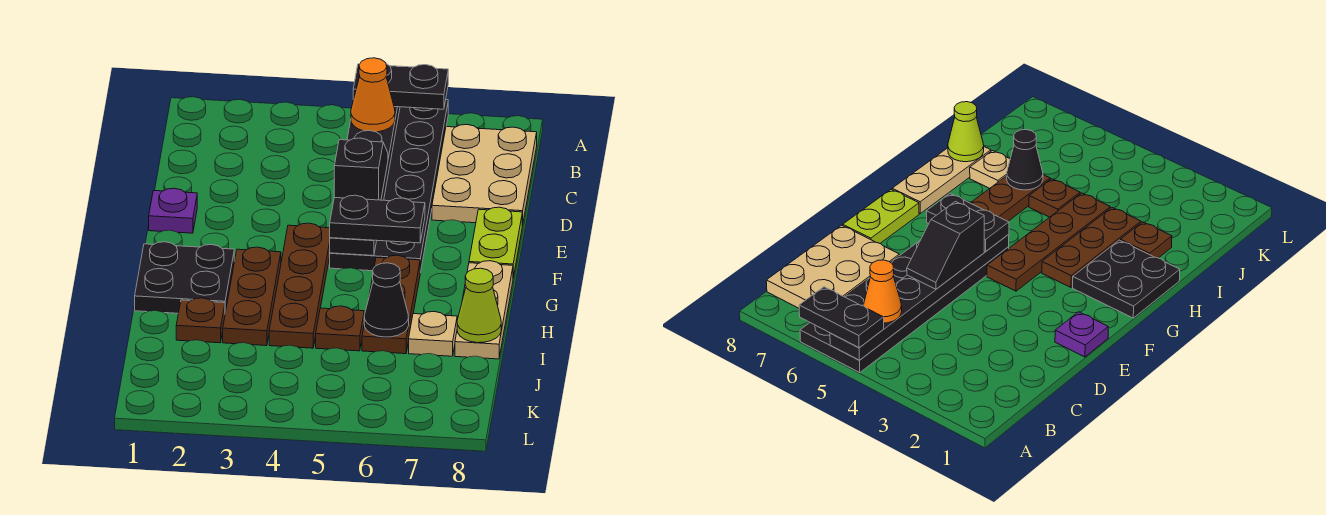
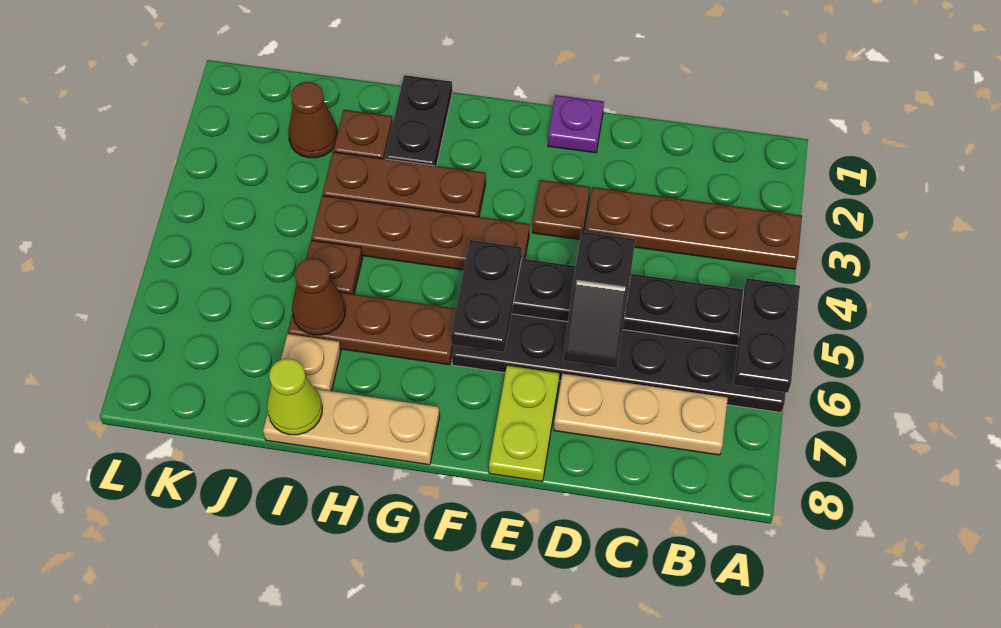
none -> brown 1x4 plate [586,187,802,269]
orange 1x1 cone [351,58,395,132] -> none
tan 2x3 plate [432,125,537,225] -> tan 1x3 plate [554,374,728,455]
black 1x2 slope [334,138,388,200] -> black 1x2 slope turned to [563,232,635,368]
none -> brown 1x1 plate [532,180,590,240]
lime 1x2 plate [469,207,522,277] -> lime 1x2 plate turned to [489,366,560,482]
black 2x2 plate [135,242,234,313] -> black 1x2 plate [385,75,452,166]
black 1x1 cone [364,263,409,337] -> brown 1x1 cone [292,258,345,335]
none -> brown 1x1 cone [288,82,338,158]

